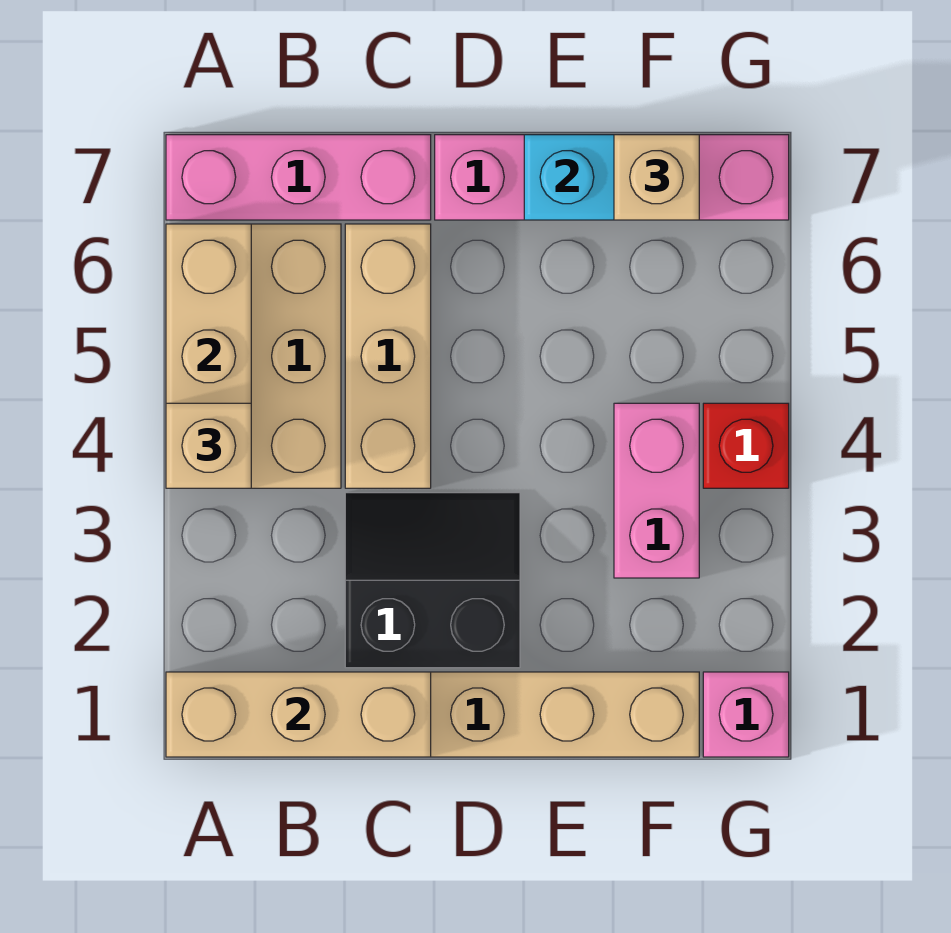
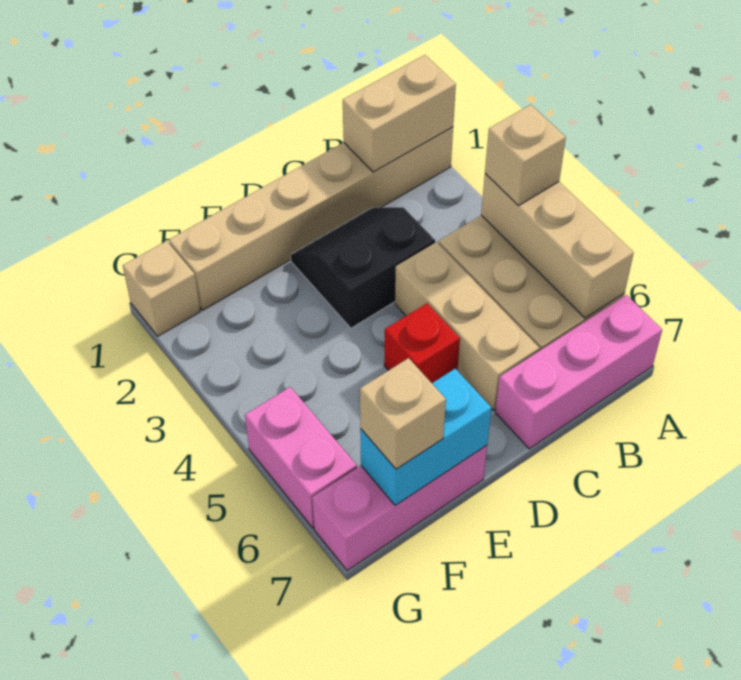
tan 1x3 brick [166,672,431,757] -> tan 1x2 brick [343,55,456,172]
black 2x2 slope [345,493,520,668] -> black 2x2 slope turned to [291,207,435,328]
pink 1x4 brick [435,135,789,220] -> pink 1x3 brick [312,445,487,571]
pink 1x2 brick [614,403,699,578] -> pink 1x2 brick moved to [245,387,357,528]
pink 1x1 brick [703,672,789,757] -> tan 1x1 brick [123,241,200,336]
red 1x1 brick [703,403,789,488] -> red 1x1 brick moved to [384,303,460,383]

